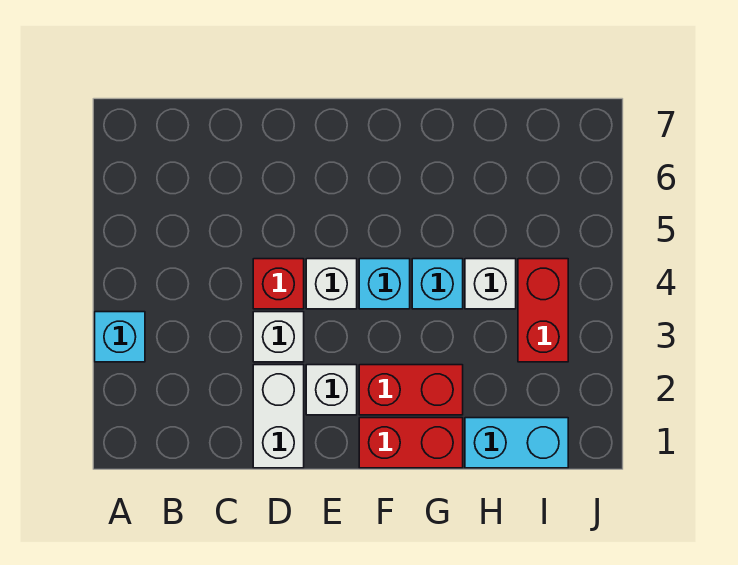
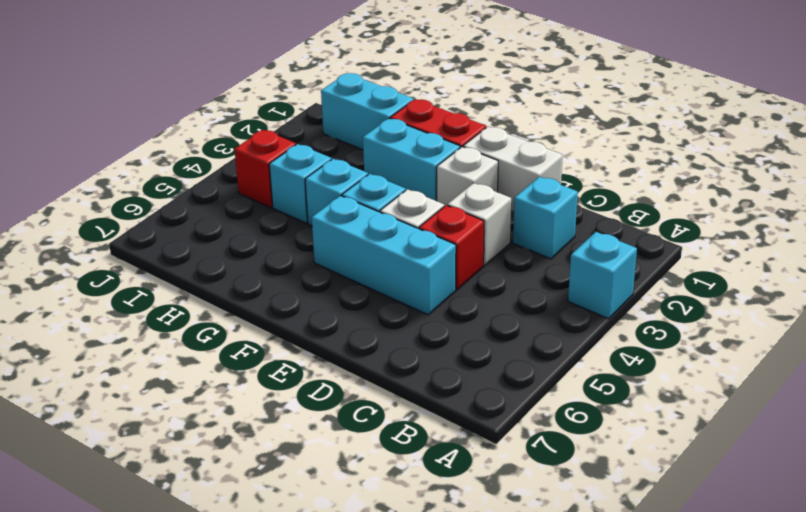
none -> cyan 1x1 brick [513,177,578,259]
white 1x2 brick [253,365,304,468] -> white 1x2 brick turned to [463,127,563,210]
none -> cyan 1x3 brick [312,196,456,315]
red 1x2 brick [359,365,463,415] -> cyan 1x2 brick [363,118,460,201]
white 1x1 brick [465,259,516,309] -> cyan 1x1 brick [269,144,331,223]
red 1x2 brick [518,259,568,362] -> red 1x1 brick [235,130,296,208]

